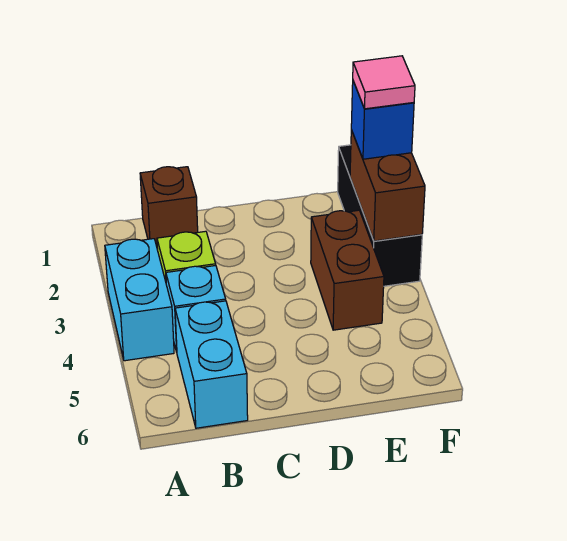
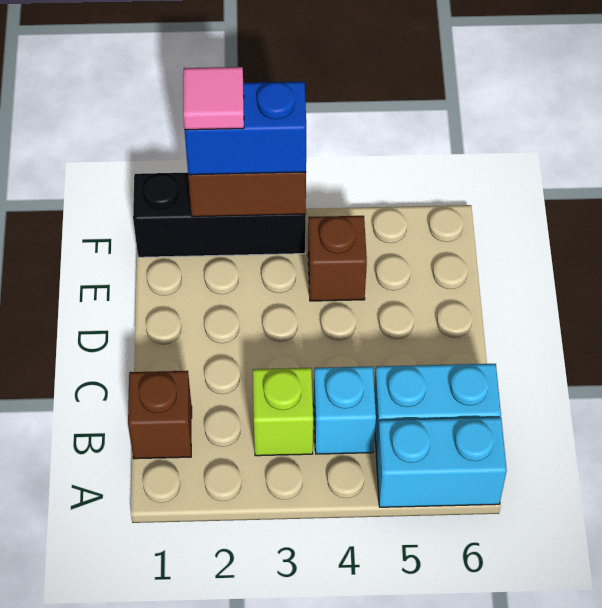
cyan 1x2 brick [105,239,174,361] -> cyan 1x2 brick moved to [376,417,507,507]
brown 1x2 brick [311,210,384,330] -> brown 1x1 brick [308,216,367,301]
blue 1x1 brick [351,81,414,159] -> blue 1x2 brick [185,82,306,175]

